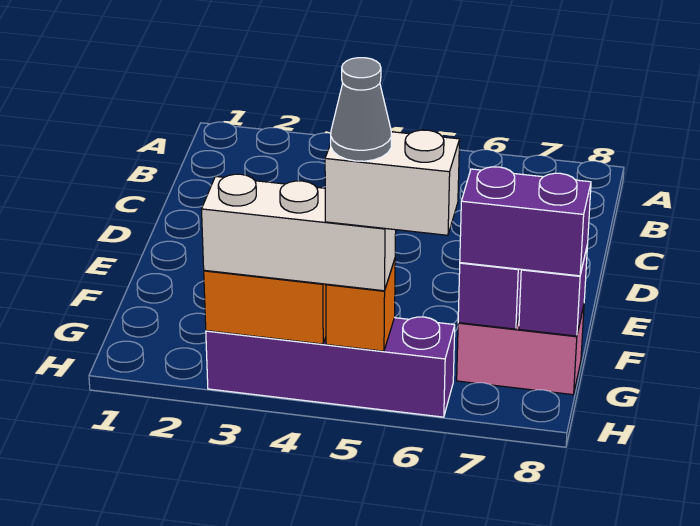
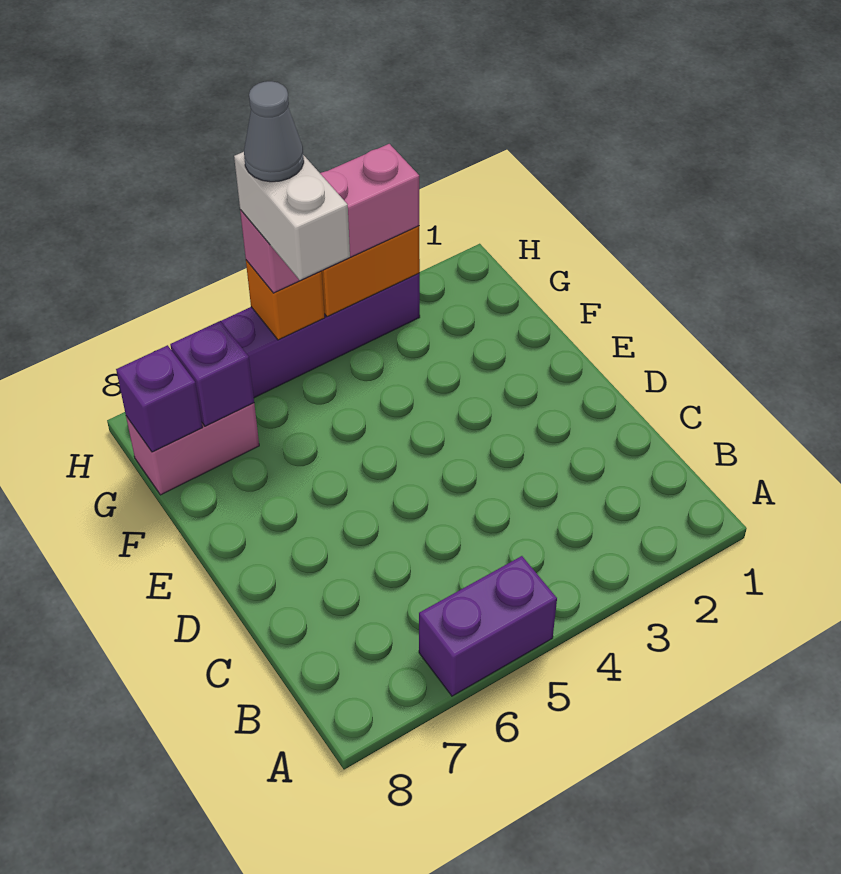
purple 1x2 brick [460,167,591,276] -> purple 1x2 brick moved to [419,556,557,696]
white 1x3 brick [202,174,396,291] -> pink 1x3 brick [240,144,419,293]
white 1x2 brick [325,130,460,235] -> white 1x2 brick turned to [234,152,350,280]

